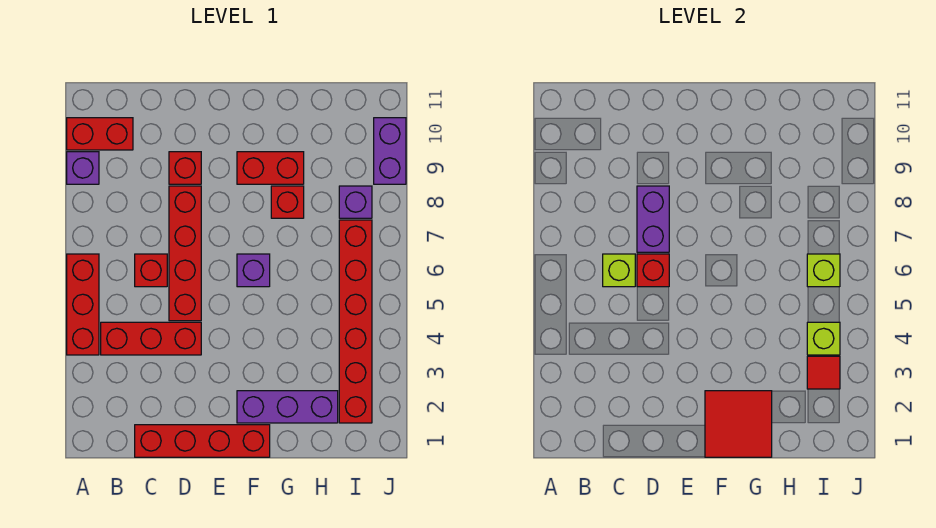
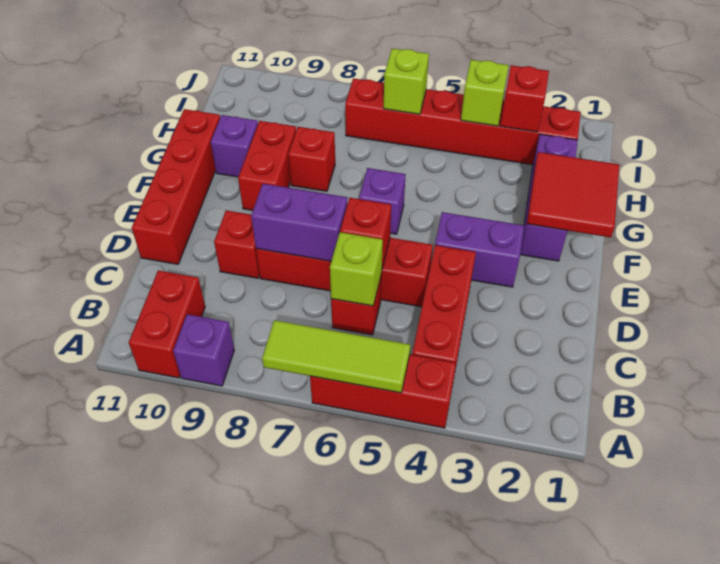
none -> lime 1x3 tile [262,320,410,393]
red 1x4 brick [135,425,270,457] -> red 1x4 brick moved to [132,109,220,264]
red 1x1 tile [807,356,840,389] -> red 1x1 brick [500,65,549,132]
purple 1x1 brick [339,186,372,218] -> purple 1x1 brick moved to [211,115,258,177]
purple 1x2 brick [374,118,406,184] -> purple 1x2 brick moved to [435,212,524,287]

